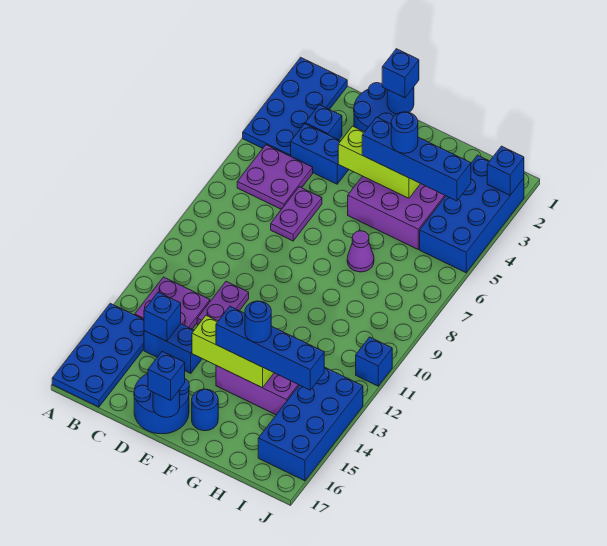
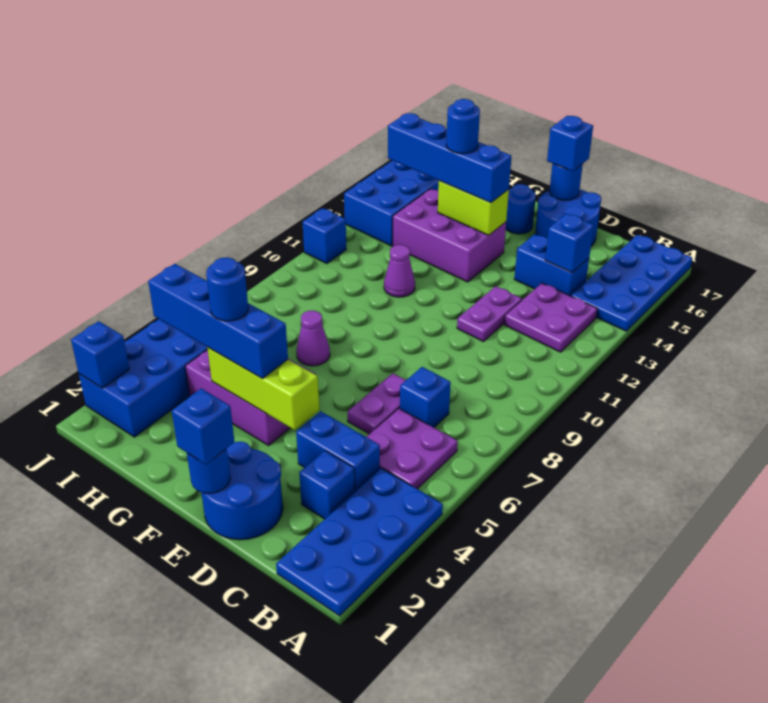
none -> blue 1x1 brick [400,367,451,427]
lime 1x3 brick [192,315,274,388] -> lime 1x2 brick [438,181,509,235]
none -> purple 1x1 cone [384,245,415,297]

